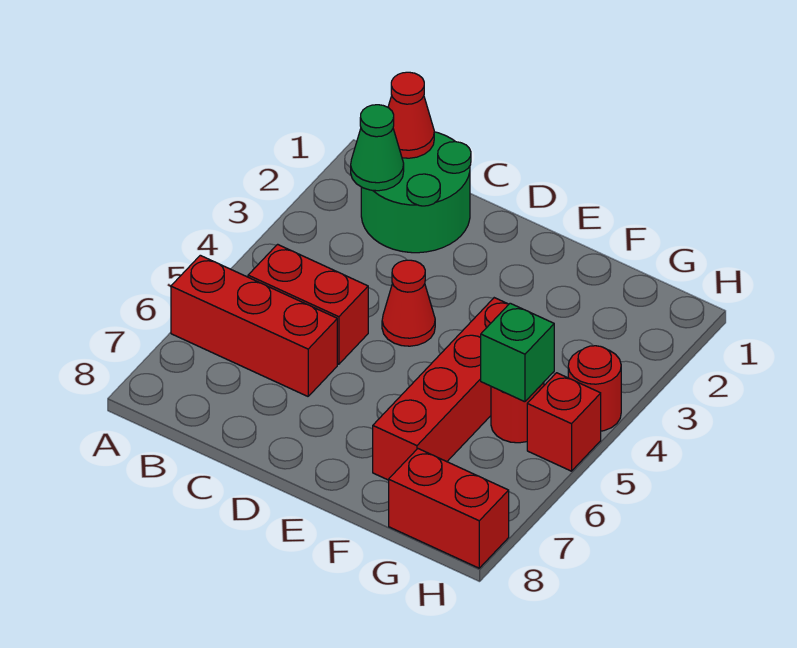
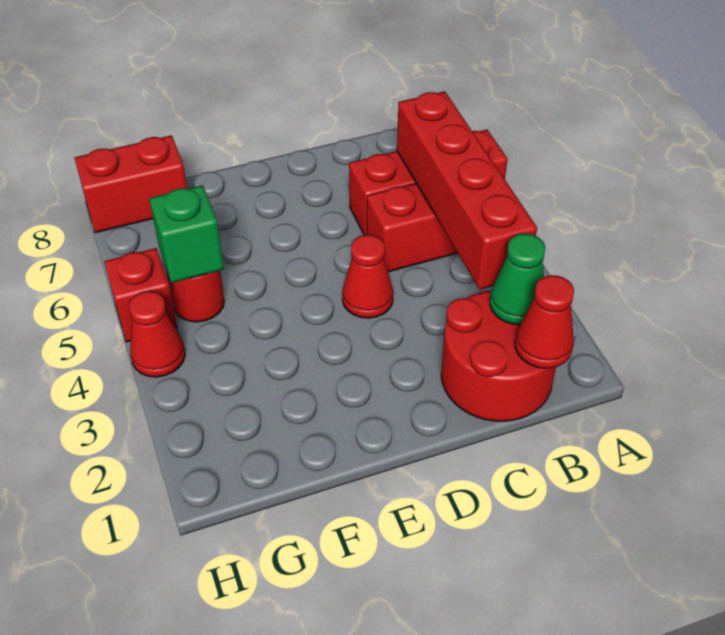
green 2x2 round brick [361,132,471,253] -> red 2x2 round brick [441,290,556,421]
red 1x4 brick [373,298,509,480] -> red 1x4 brick moved to [397,91,537,290]
red 1x1 round brick [568,346,621,431] -> red 1x1 cone [129,291,185,377]

